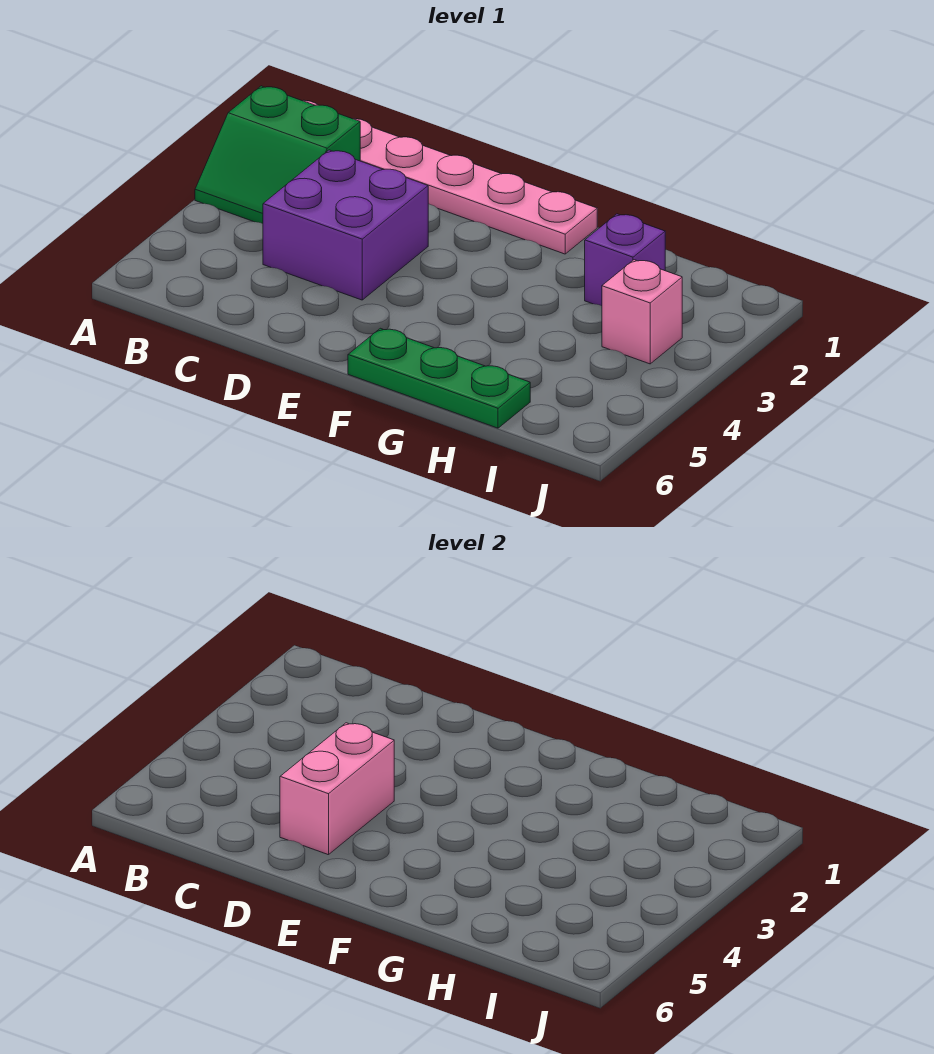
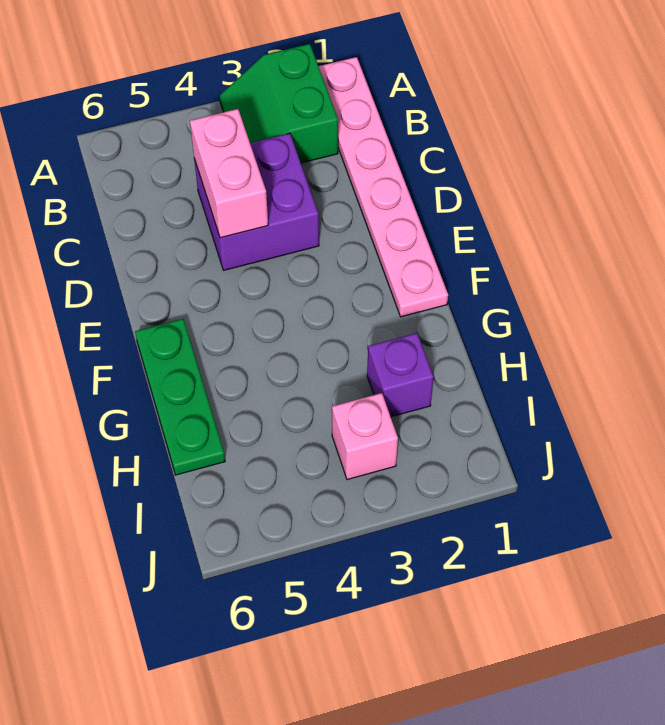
pink 1x2 brick [280,723,394,855] -> pink 1x2 brick turned to [190,109,268,238]

